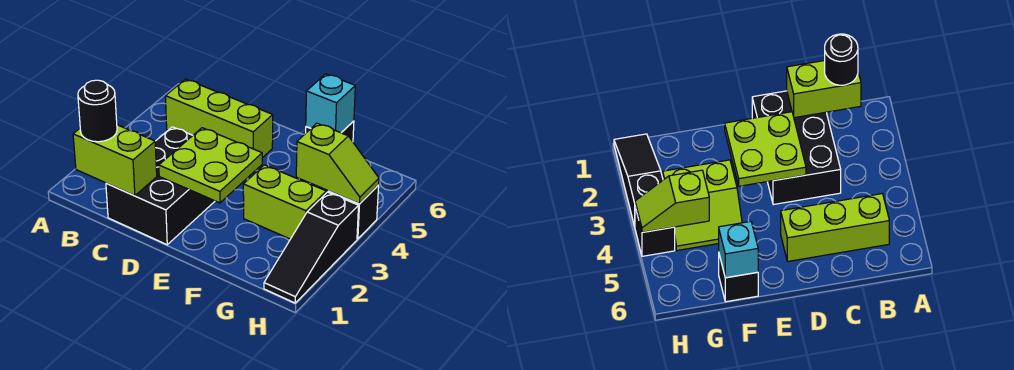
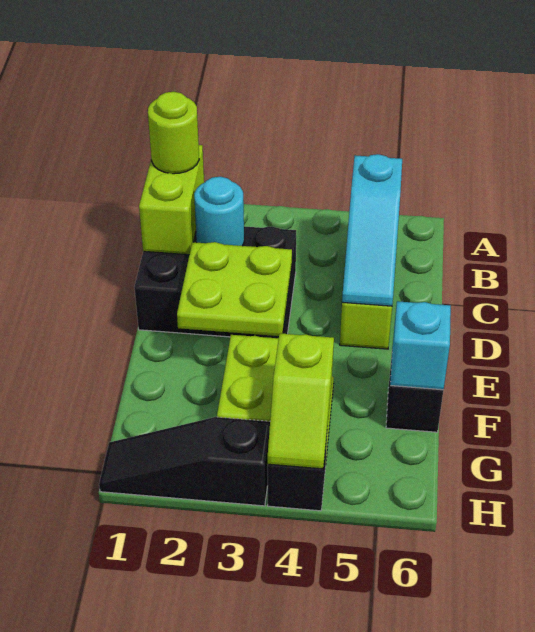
black 1x1 round brick [78,80,117,142] -> lime 1x1 round brick [148,92,199,174]
none -> cyan 1x3 slope [342,154,402,306]
none -> cyan 1x1 round brick [194,177,244,246]

